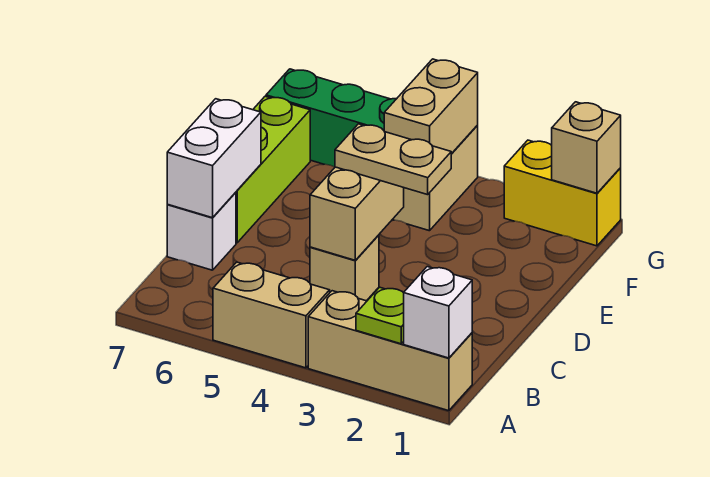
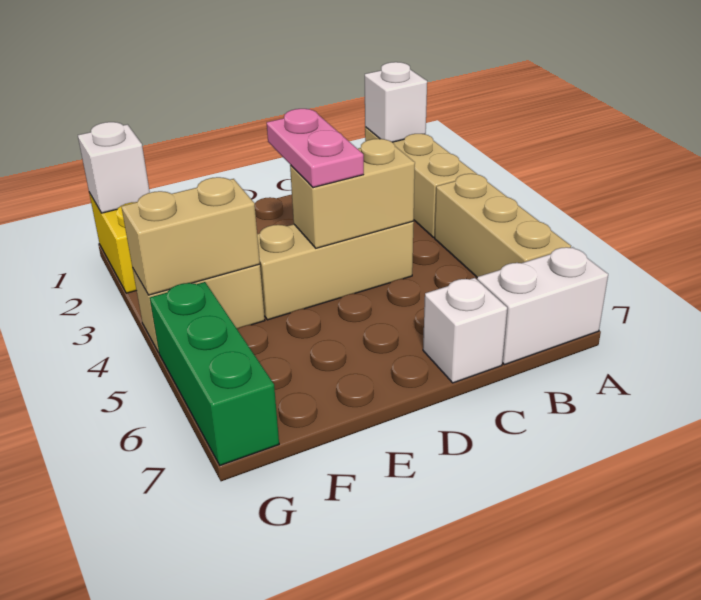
lime 1x1 plate [356,287,404,344] -> none
tan 1x2 brick [213,262,330,368] -> tan 1x3 brick [435,174,571,277]
tan 1x1 brick [310,235,379,301] -> tan 1x3 brick [257,221,414,320]
white 1x2 brick [167,99,261,218] -> white 1x2 brick moved to [477,247,608,365]
tan 1x2 plate [335,124,451,195] -> pink 1x2 plate [267,109,364,188]
lime 1x3 brick [236,96,310,243] -> none
tan 1x1 brick [552,102,621,193] -> white 1x1 brick [78,122,150,213]

